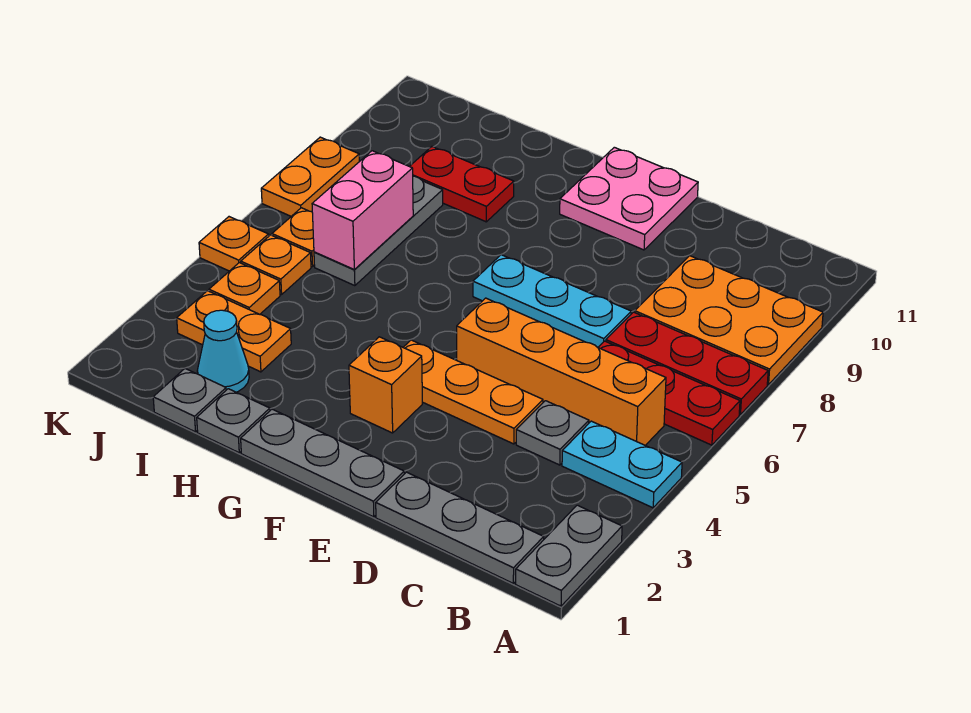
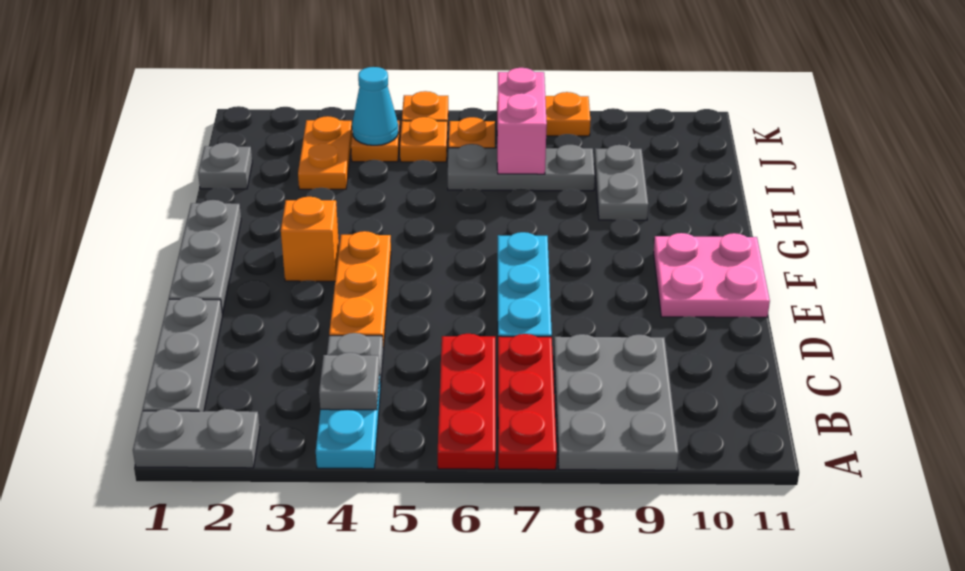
orange 2x3 plate [635,256,823,385] -> grey 2x3 plate [554,334,679,470]
orange 1x4 brick [457,298,666,445] -> none
grey 1x1 plate [197,389,270,453] -> grey 1x1 plate moved to [319,353,380,410]
red 1x2 plate [410,147,514,222] -> grey 1x2 plate [594,145,648,220]
cyan 1x1 cone [197,310,249,392] -> cyan 1x1 cone moved to [352,67,398,145]
pink 1x2 brick [312,151,413,269] -> pink 1x2 brick turned to [497,68,547,174]

